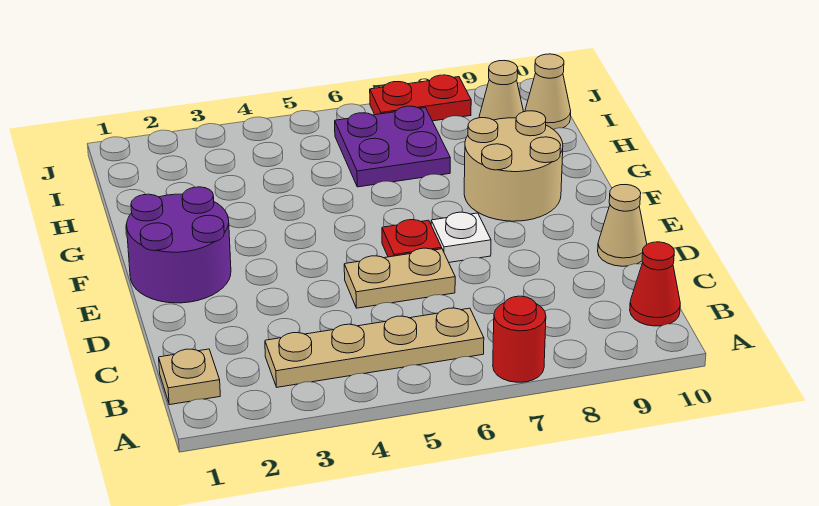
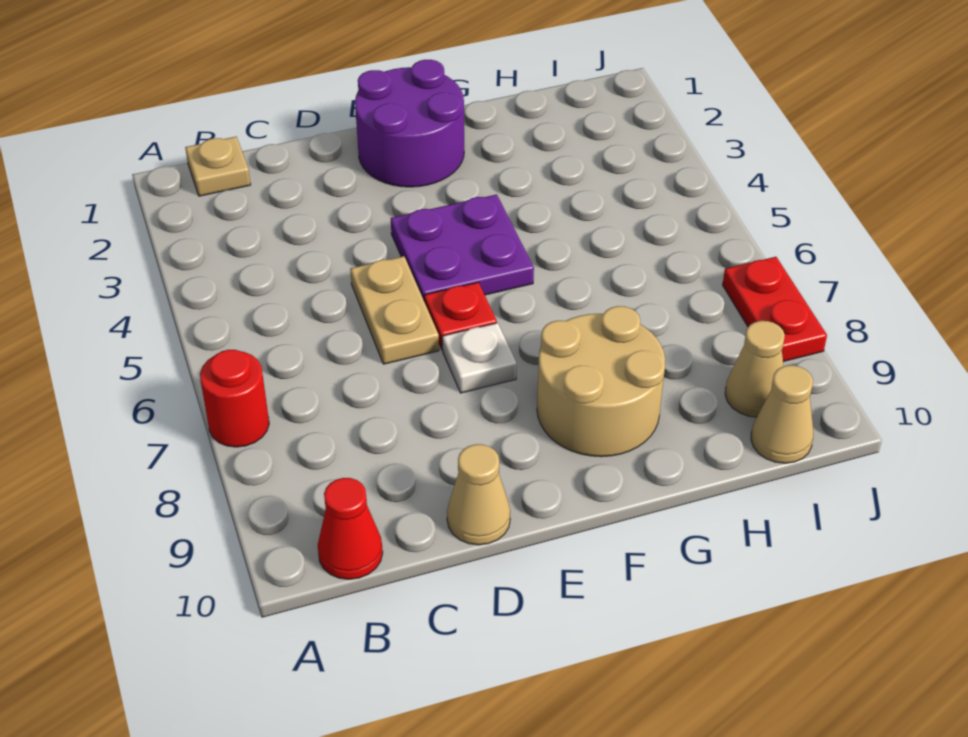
tan 1x4 plate [265,308,484,387] -> none
purple 2x2 plate [335,106,450,187] -> purple 2x2 plate moved to [391,194,534,302]

